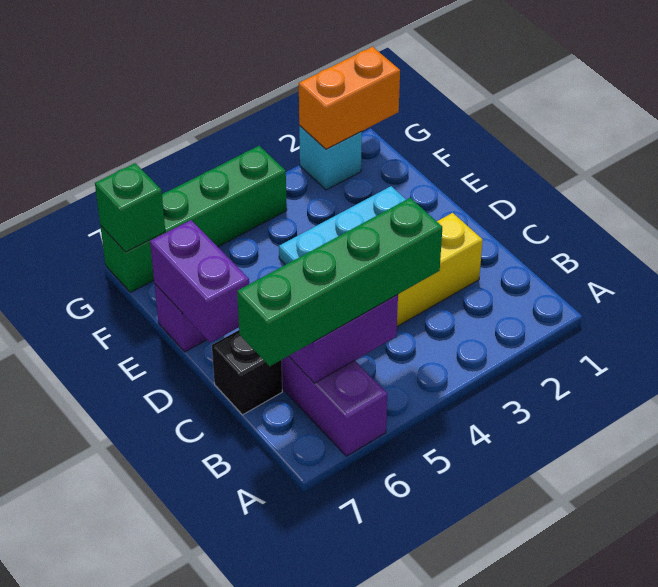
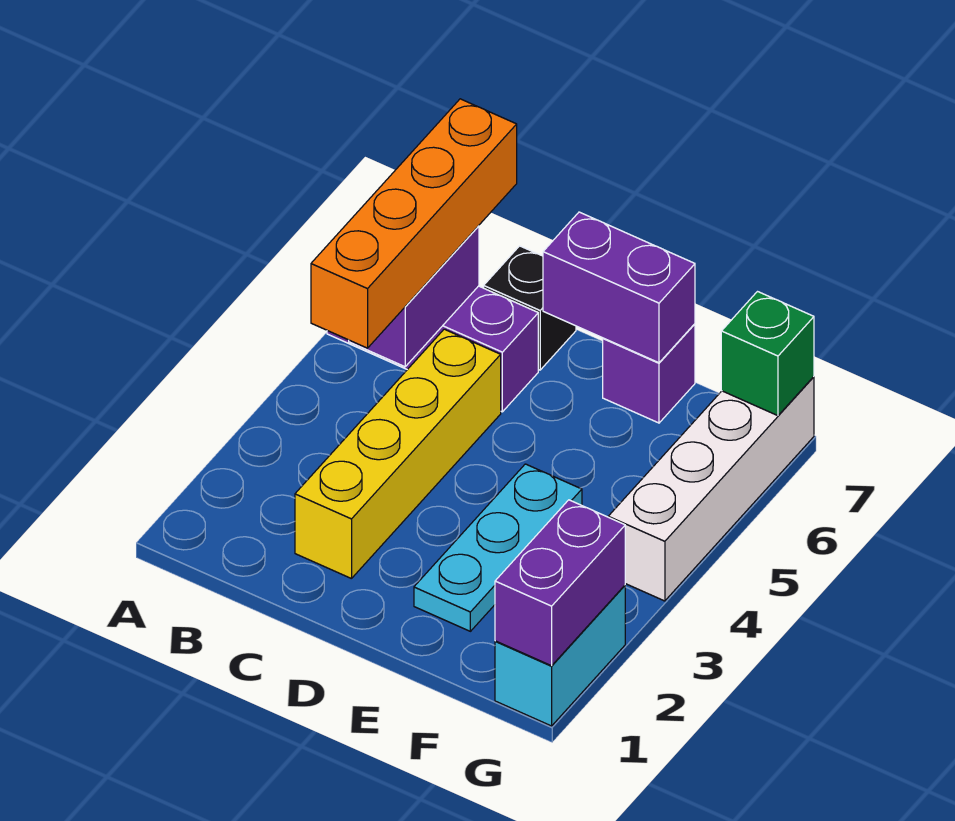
green 1x4 brick [237,198,442,366] -> orange 1x4 brick [311,99,517,348]
orange 1x2 brick [299,47,400,149] -> purple 1x2 brick [495,500,625,666]
cyan 1x1 brick [299,126,362,190] -> cyan 1x2 brick [495,585,625,726]
green 1x4 brick [100,146,287,292] -> white 1x4 brick [608,377,814,601]

